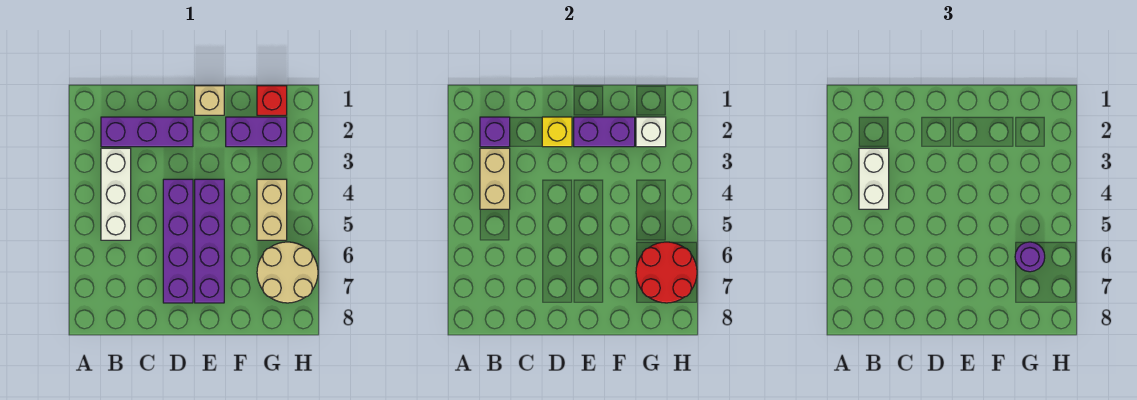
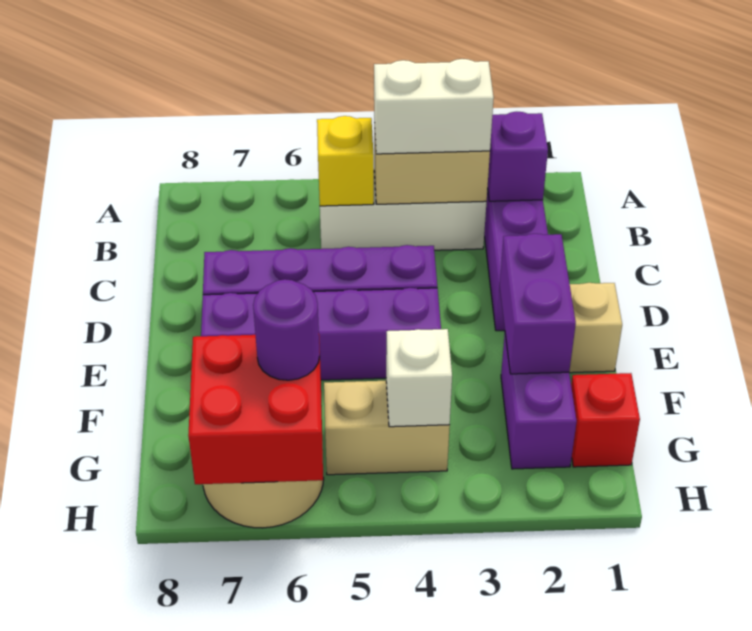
yellow 1x1 brick [542,117,572,147] -> yellow 1x1 brick moved to [317,116,374,206]
white 1x1 brick [636,117,666,147] -> white 1x1 brick moved to [386,329,452,427]
red 2x2 round brick [636,242,697,303] -> red 2x2 brick [188,335,323,484]

